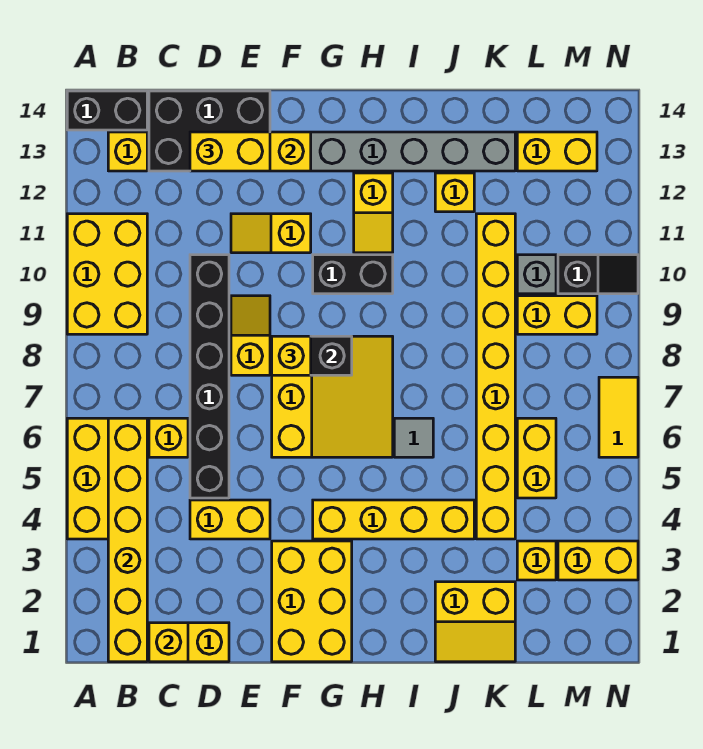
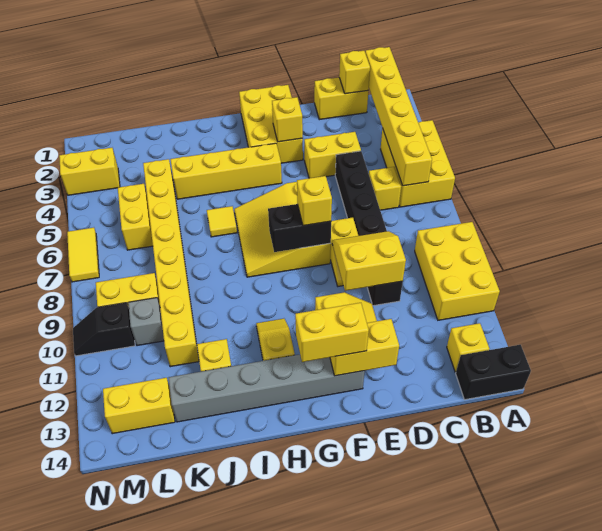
black 2x3 brick [149,91,270,171] -> none
yellow 1x2 brick [190,132,270,171] -> yellow 1x2 brick moved to [295,303,369,362]
black 1x2 brick [313,255,393,294] -> none
grey 1x1 tile [394,418,433,457] -> yellow 1x1 tile [207,206,237,237]
yellow 2x2 slope [435,582,515,662] -> yellow 2x2 slope moved to [332,231,406,291]
yellow 1x1 brick [517,541,556,580] -> yellow 1x1 brick moved to [272,97,303,142]

